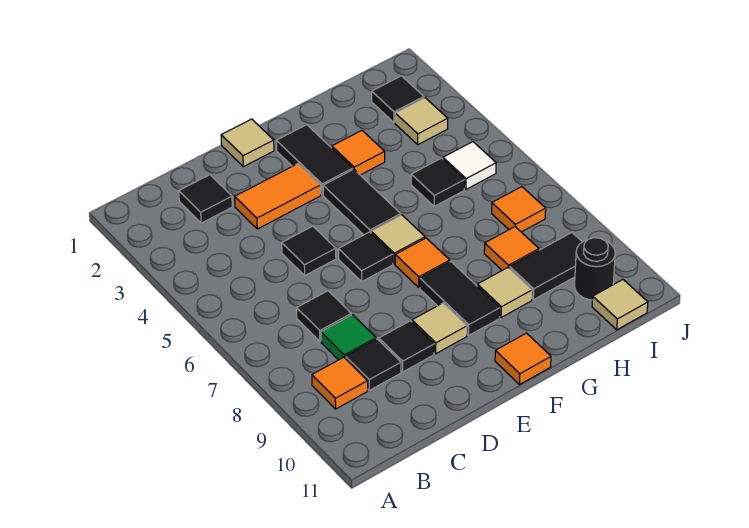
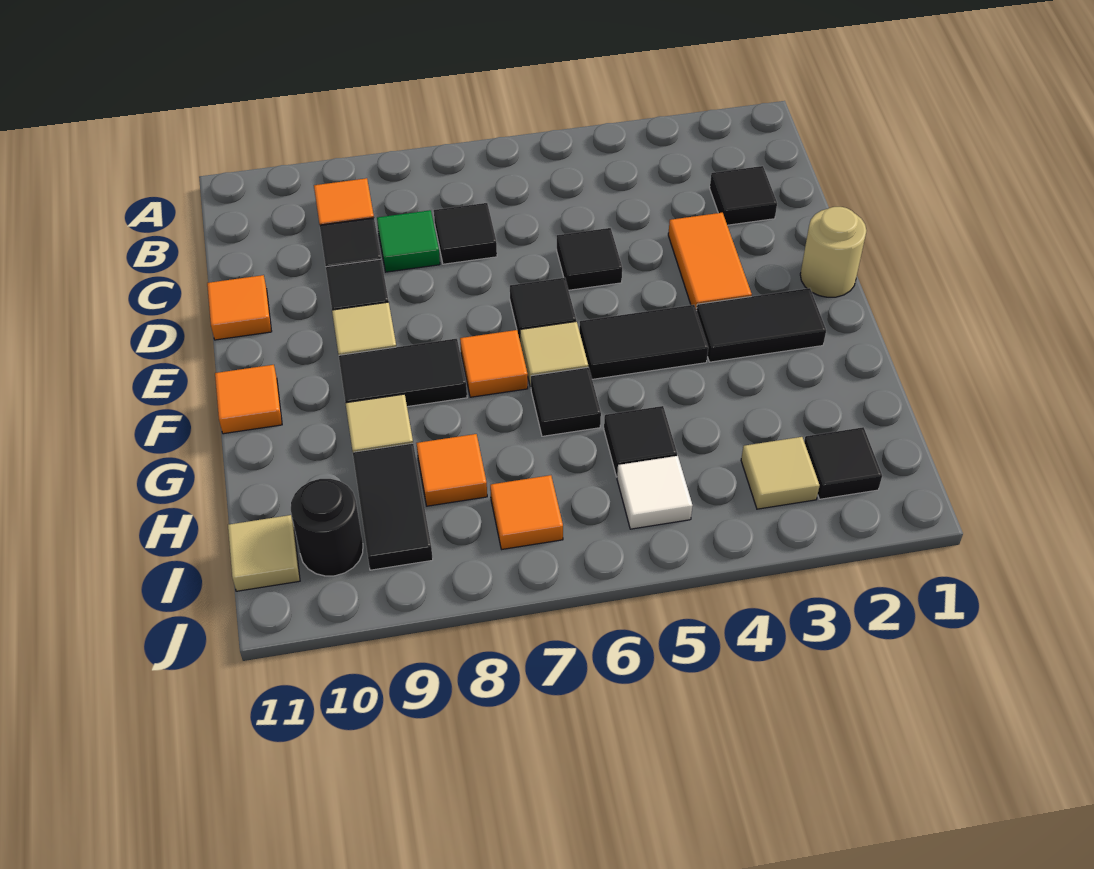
tan 1x1 tile [221,119,274,167] -> tan 1x1 round brick [800,207,867,297]
orange 1x1 tile [332,131,385,175] -> orange 1x1 tile moved to [207,275,272,340]
none -> black 1x1 tile [531,367,601,436]

